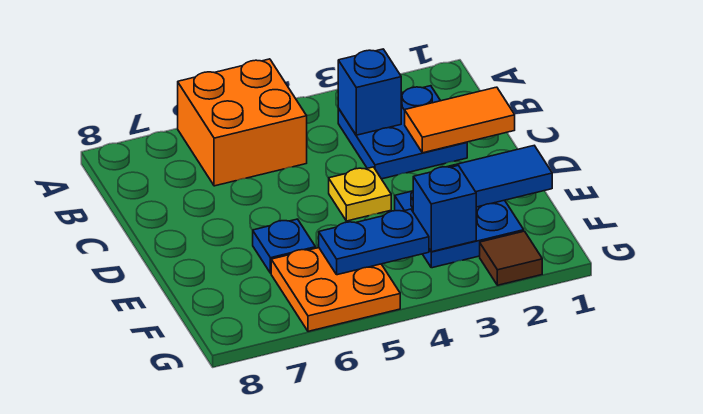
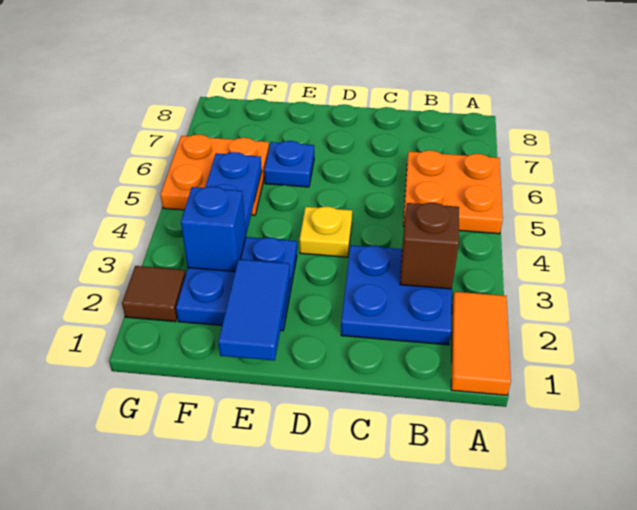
orange 2x2 brick [178,59,307,186] -> orange 2x2 plate [403,150,503,234]
blue 1x1 brick [338,49,402,135] -> brown 1x1 brick [400,203,459,289]
orange 1x2 tile [405,87,515,153] -> orange 1x2 tile moved to [451,292,511,395]

